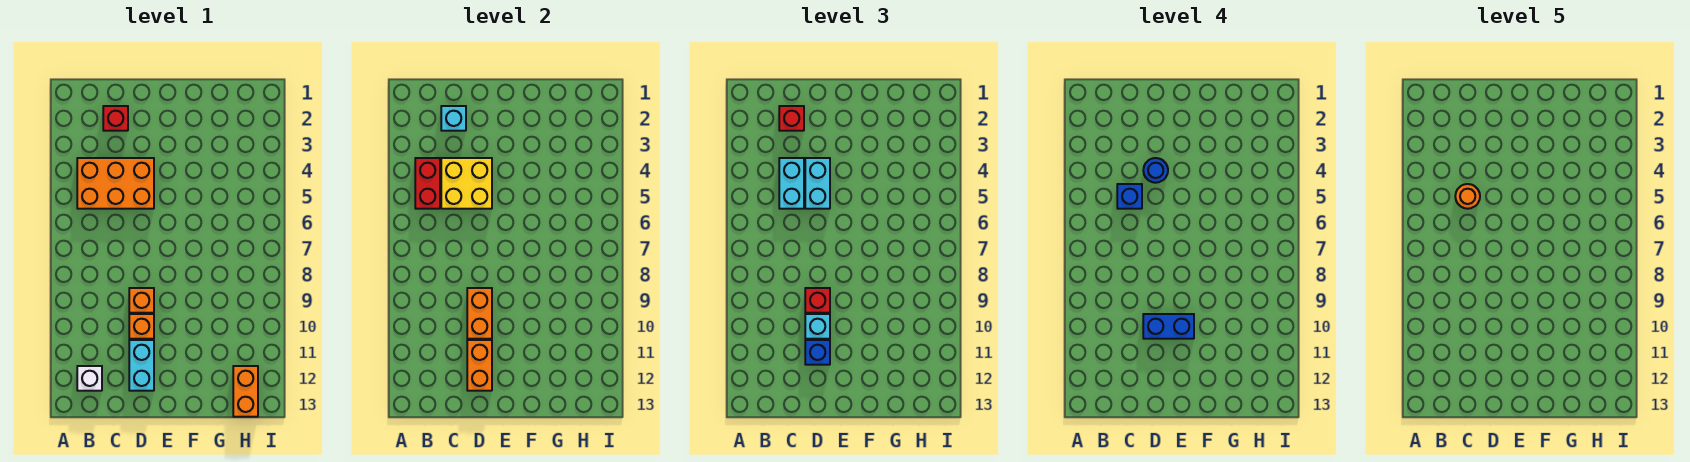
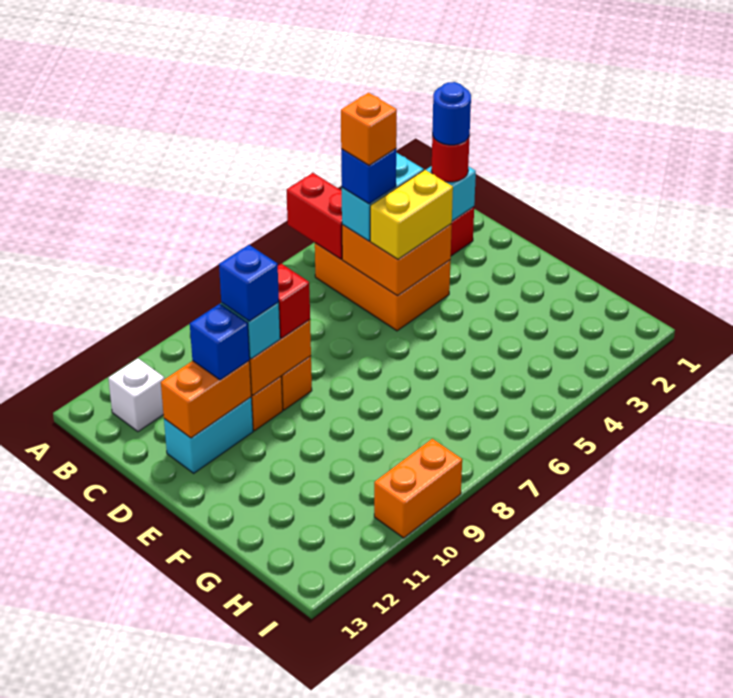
red 1x2 brick [415,158,440,209] -> red 1x2 brick turned to [287,173,342,259]
red 1x1 brick [779,106,804,131] -> red 1x1 round brick [432,133,470,182]
yellow 2x2 brick [441,158,492,209] -> orange 2x2 brick [342,224,452,296]
orange 1x1 round brick [1455,184,1480,209] -> orange 1x1 brick [341,93,397,165]
cyan 1x2 brick [805,158,830,209] -> yellow 1x2 brick [370,170,453,259]
blue 1x1 round brick [1143,158,1168,183] -> blue 1x1 round brick moved to [432,82,471,145]
blue 1x2 brick [1143,314,1194,339] -> blue 1x1 brick [219,245,279,321]
orange 1x2 brick [233,366,258,417] -> orange 1x2 brick moved to [374,439,462,538]

